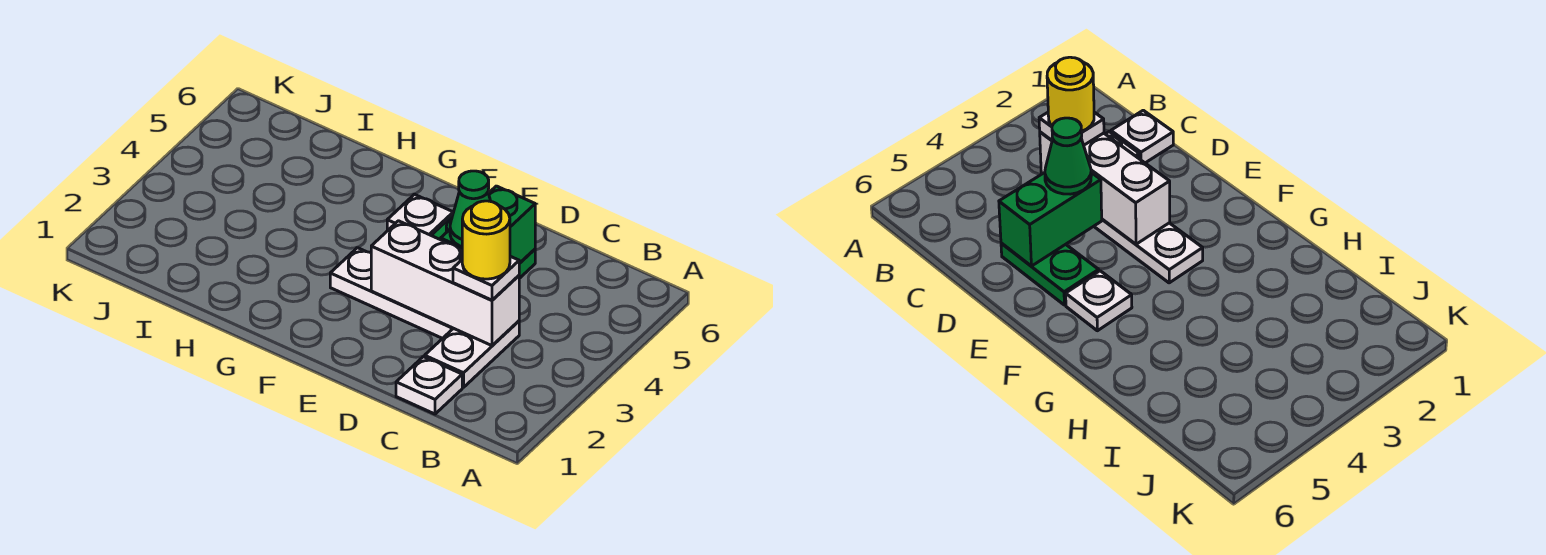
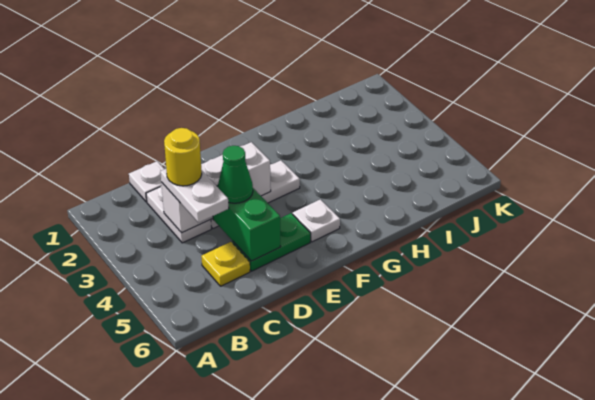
white 1x1 plate [453,256,519,300] -> white 1x2 plate [160,169,229,223]
none -> yellow 1x1 plate [201,242,250,286]

